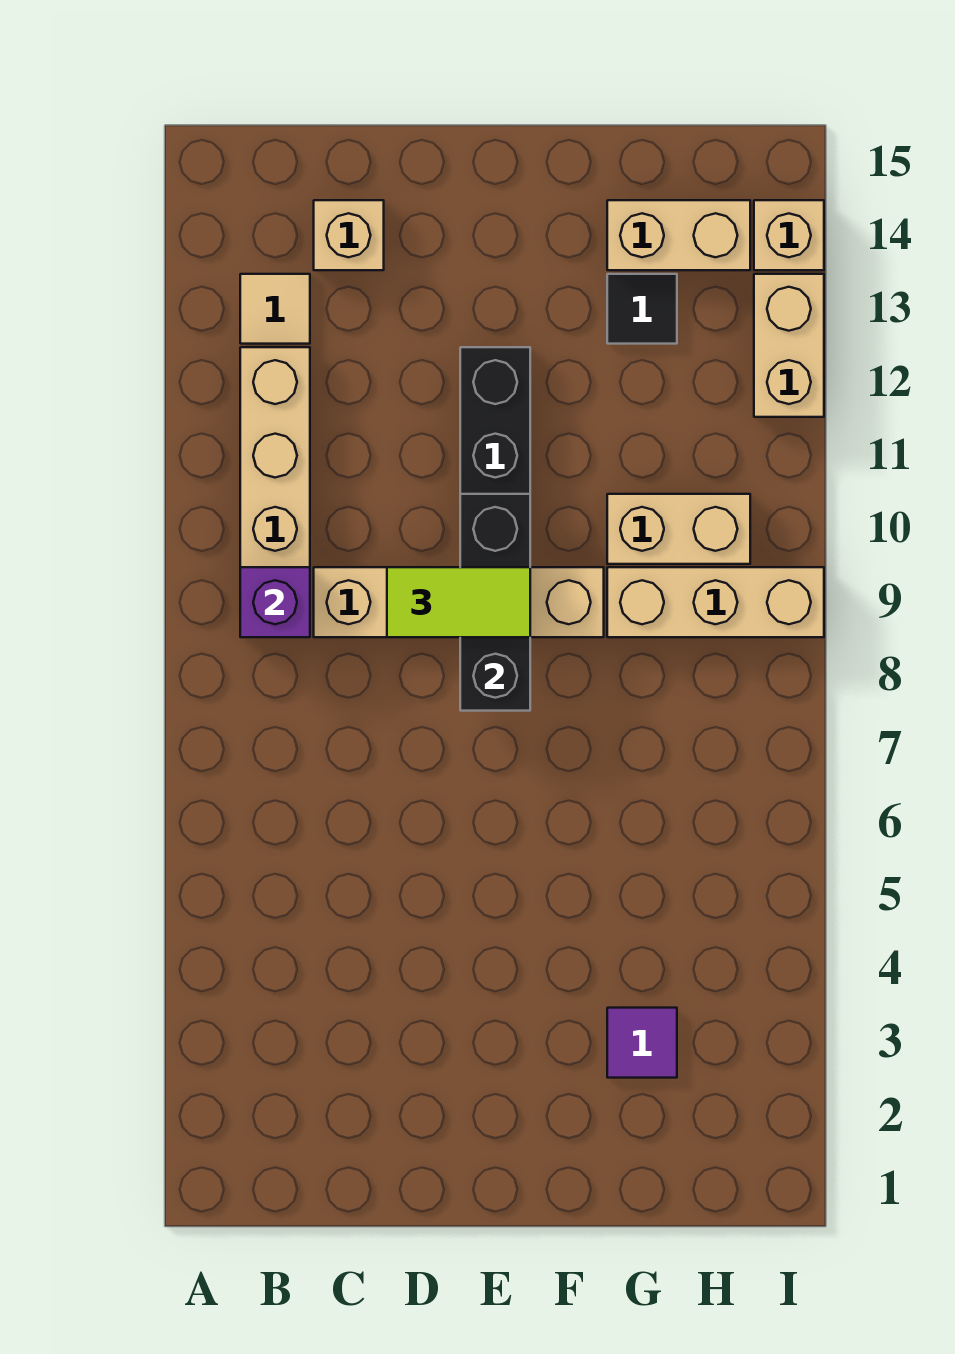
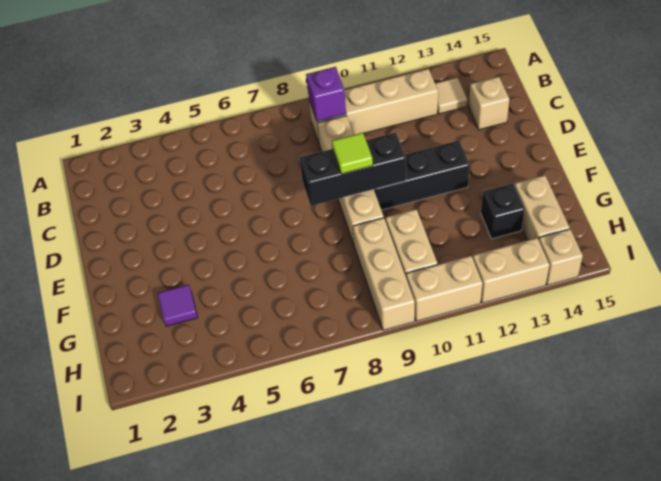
lime 1x2 tile [387,567,530,637] -> lime 1x1 tile [332,133,373,174]
black 1x1 tile [607,274,677,344] -> black 1x1 brick [481,184,525,239]
none -> tan 1x2 brick [406,256,483,321]

